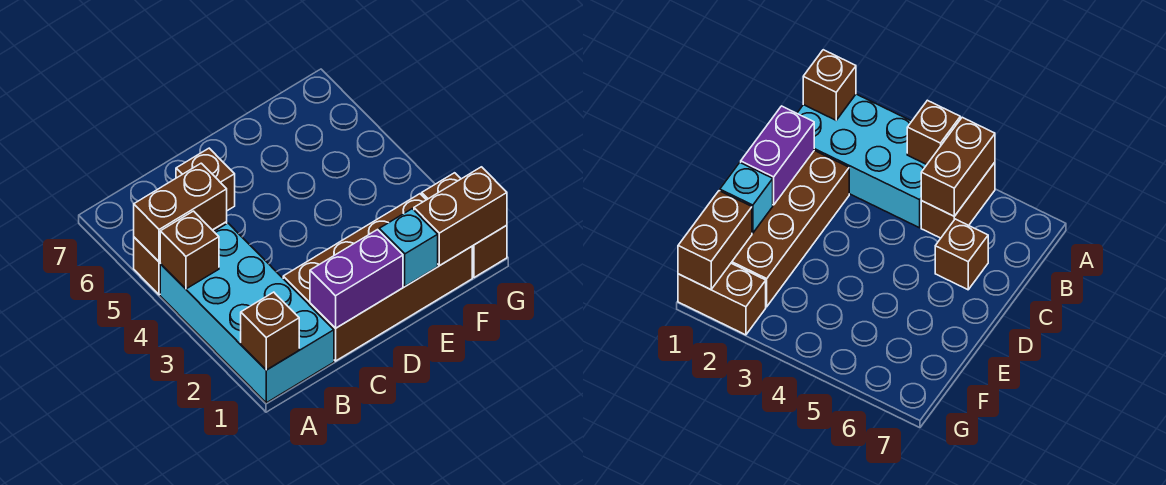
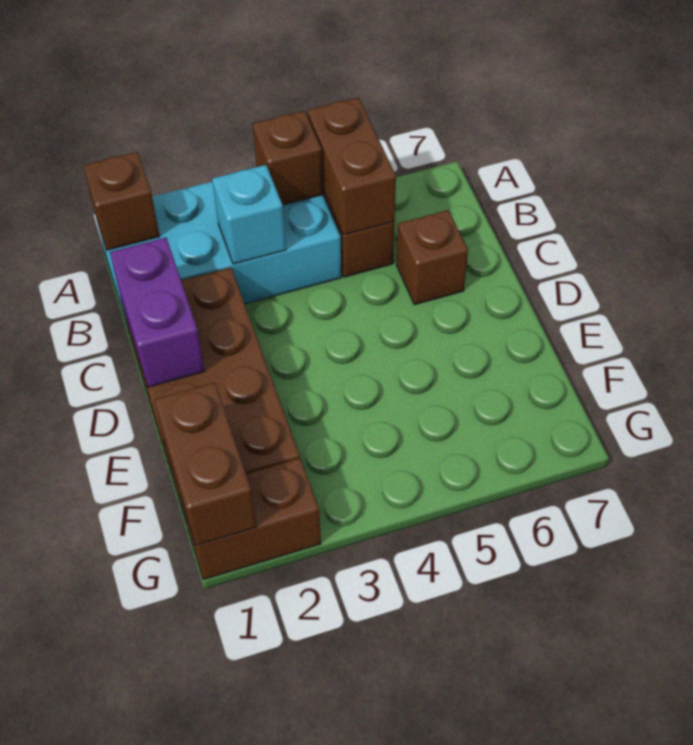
cyan 1x1 brick [379,209,438,286] -> cyan 1x1 brick moved to [212,165,286,264]

